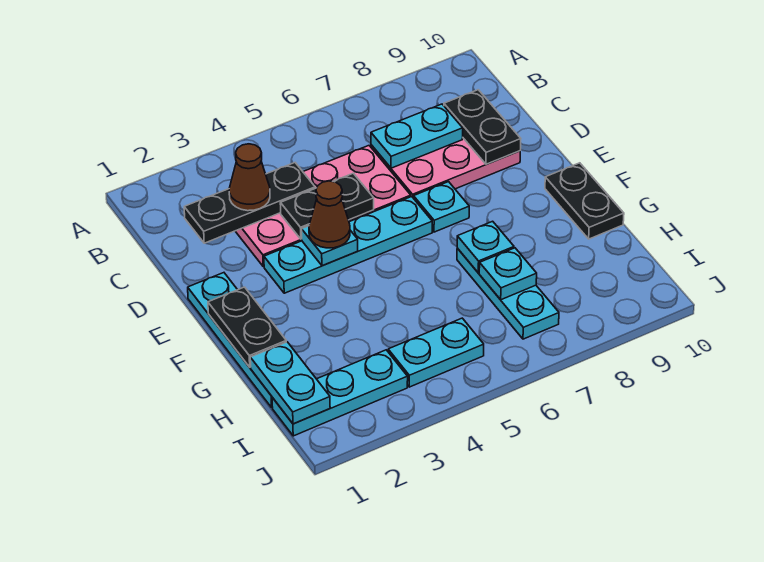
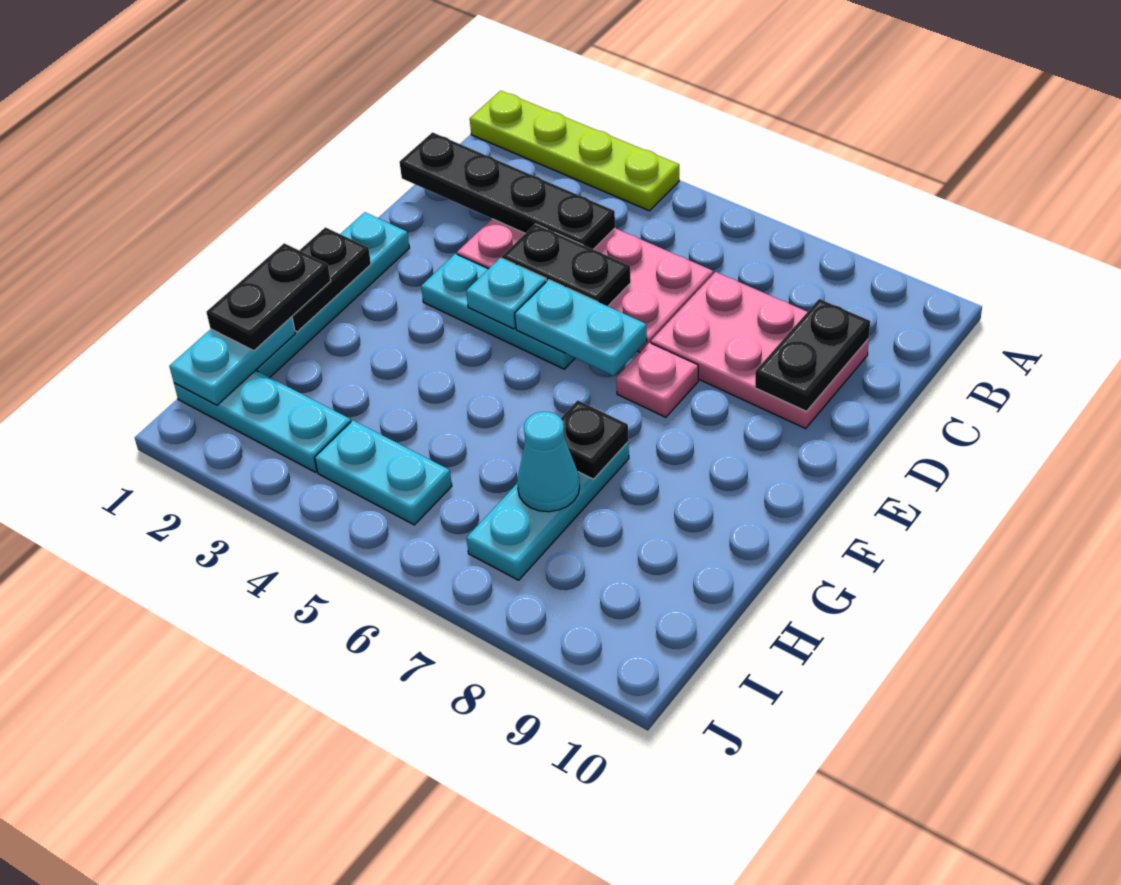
none -> lime 1x4 plate [470,91,679,211]
black 1x3 plate [184,163,315,243] -> black 1x4 plate [400,132,615,249]
brown 1x1 cone [229,144,270,211] -> none
cyan 1x2 plate [371,104,463,168] -> cyan 1x2 plate moved to [515,280,647,376]
cyan 1x4 plate [264,197,432,293] -> cyan 1x3 plate [421,254,575,369]
brown 1x1 cone [309,181,350,248] -> none
cyan 1x1 plate [414,182,469,232] -> pink 1x1 plate [616,343,698,417]
black 1x2 plate [545,163,624,239] -> black 1x2 plate moved to [207,243,331,351]
cyan 1x1 plate [457,221,514,273] -> black 1x1 plate [561,400,628,479]
cyan 1x1 plate [479,248,537,300] -> cyan 1x1 cone [517,412,580,512]

